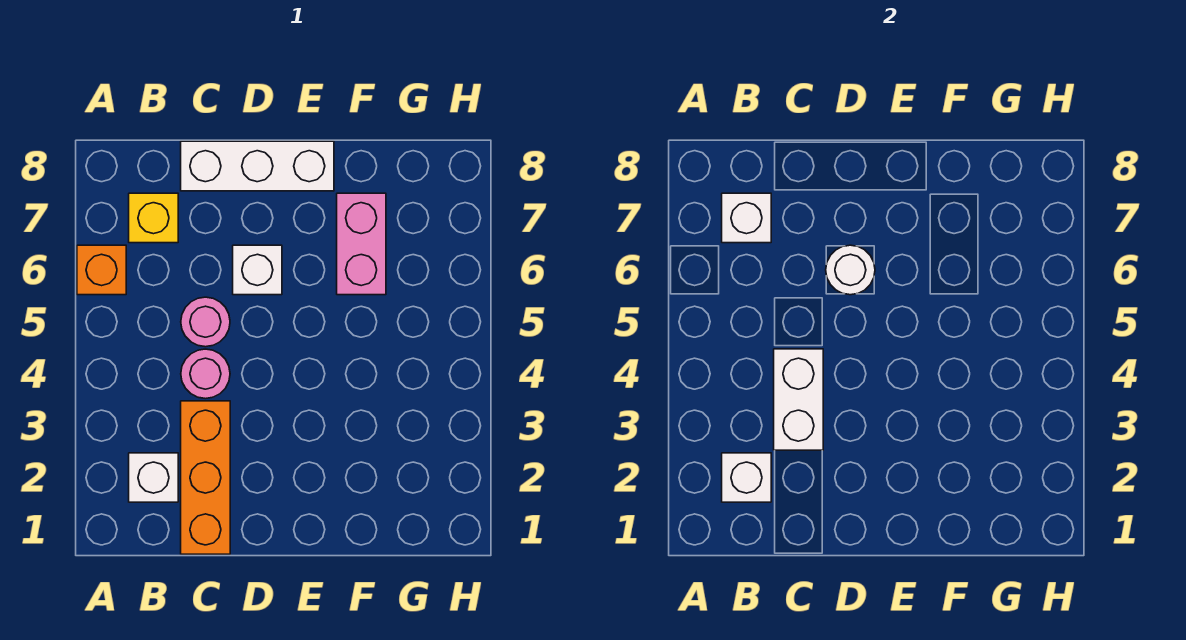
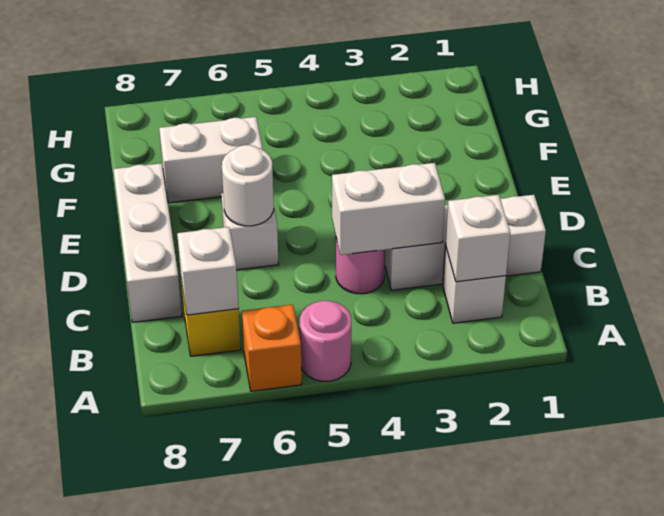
orange 1x3 brick [181,401,230,554] -> white 1x3 brick [385,195,546,290]
pink 1x1 round brick [181,297,230,347] -> pink 1x1 round brick moved to [300,301,351,381]
pink 1x2 brick [337,193,386,295] -> white 1x2 brick [159,117,263,203]

